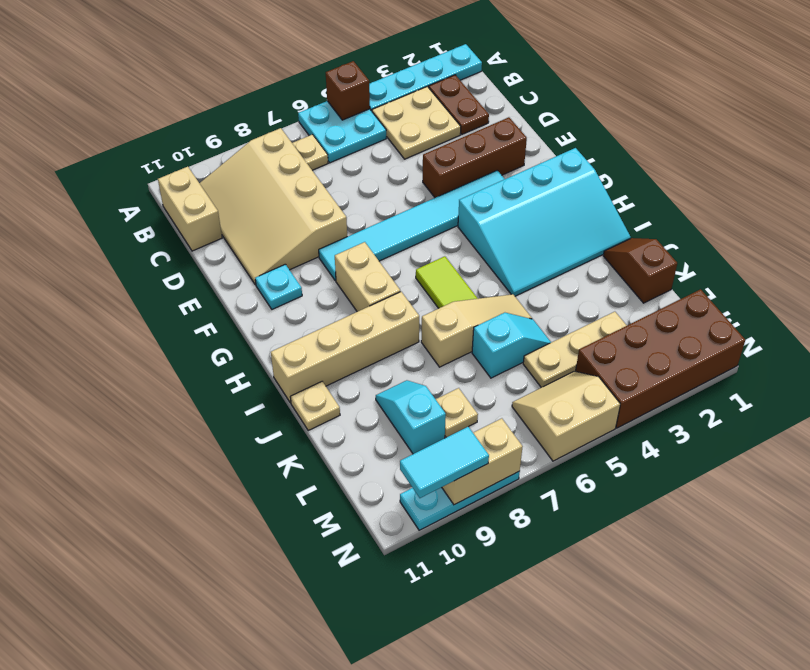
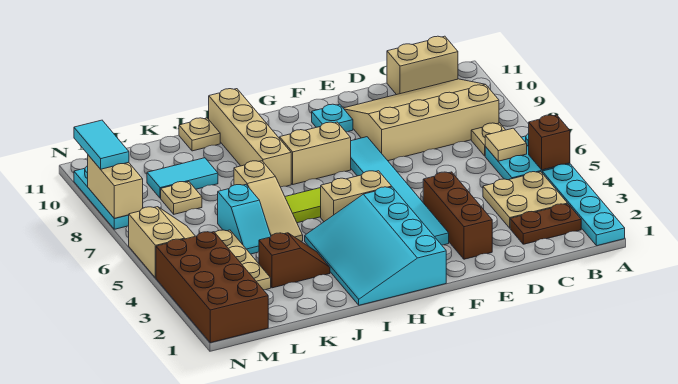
none -> tan 1x1 tile [485,128,527,161]
none -> tan 1x2 brick [321,171,392,222]
brown 1x2 slope [603,238,677,303] -> brown 1x2 slope moved to [259,233,330,288]
cyan 1x2 slope [376,380,446,454] -> cyan 1x2 tile [147,158,218,198]

